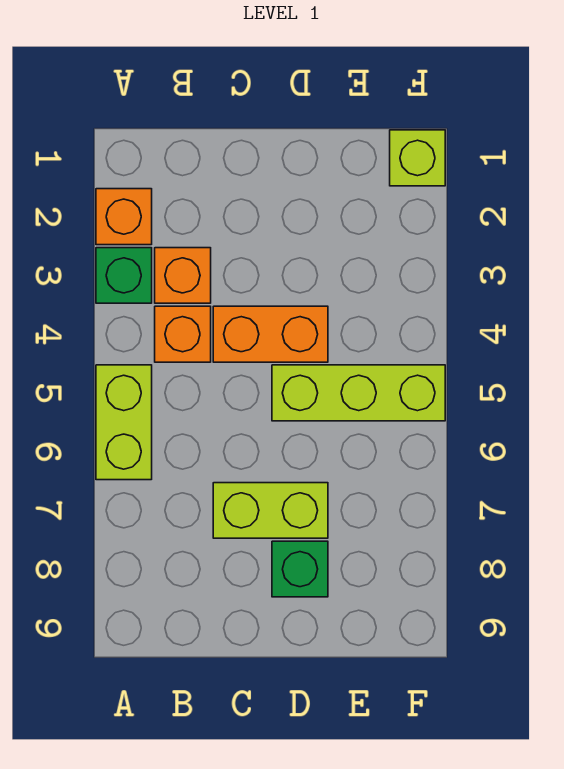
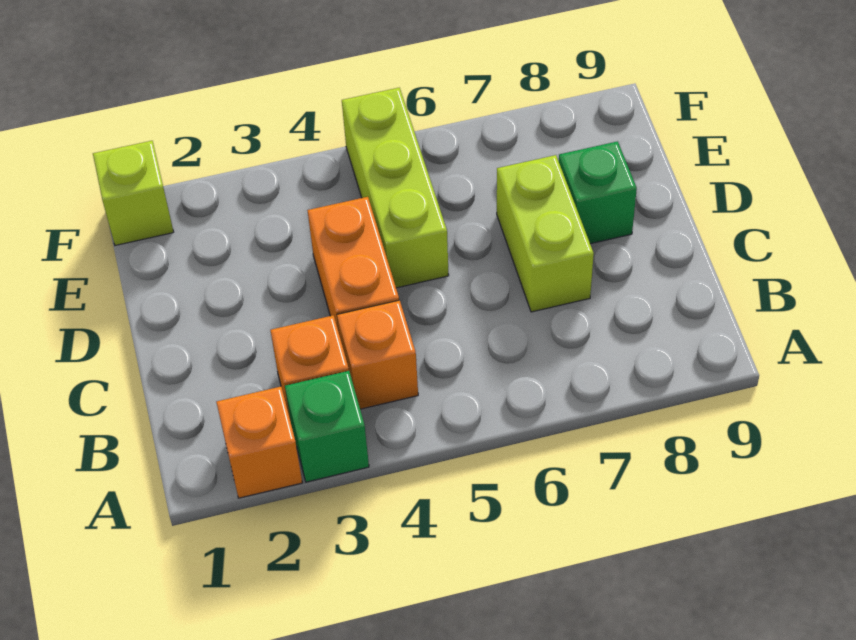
lime 1x2 brick [96,365,152,480] -> none

